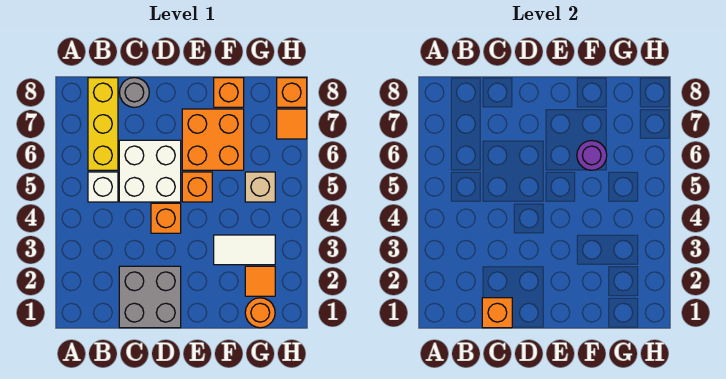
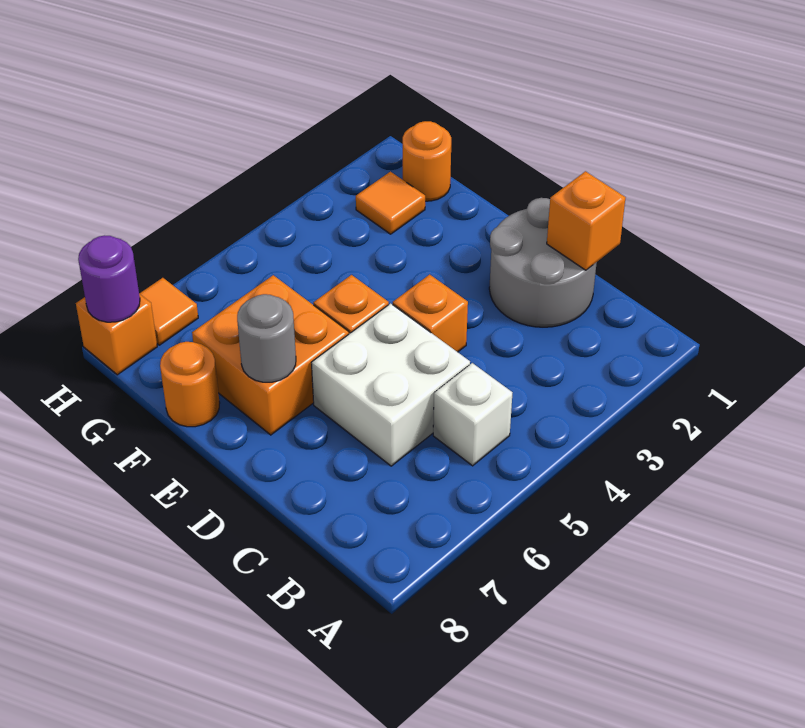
yellow 1x3 brick [88,78,118,170] -> none
grey 2x2 brick [119,266,181,328] -> grey 2x2 round brick [489,198,597,327]
grey 1x1 round brick [119,78,149,107] -> grey 1x1 round brick moved to [237,294,296,382]
white 1x2 tile [214,235,275,265] -> none
purple 1x1 round brick [577,141,607,170] -> purple 1x1 round brick moved to [78,235,140,322]
orange 1x1 brick [214,78,244,107] -> orange 1x1 round brick [160,342,220,427]
tan 1x1 brick [245,172,275,202] -> none

